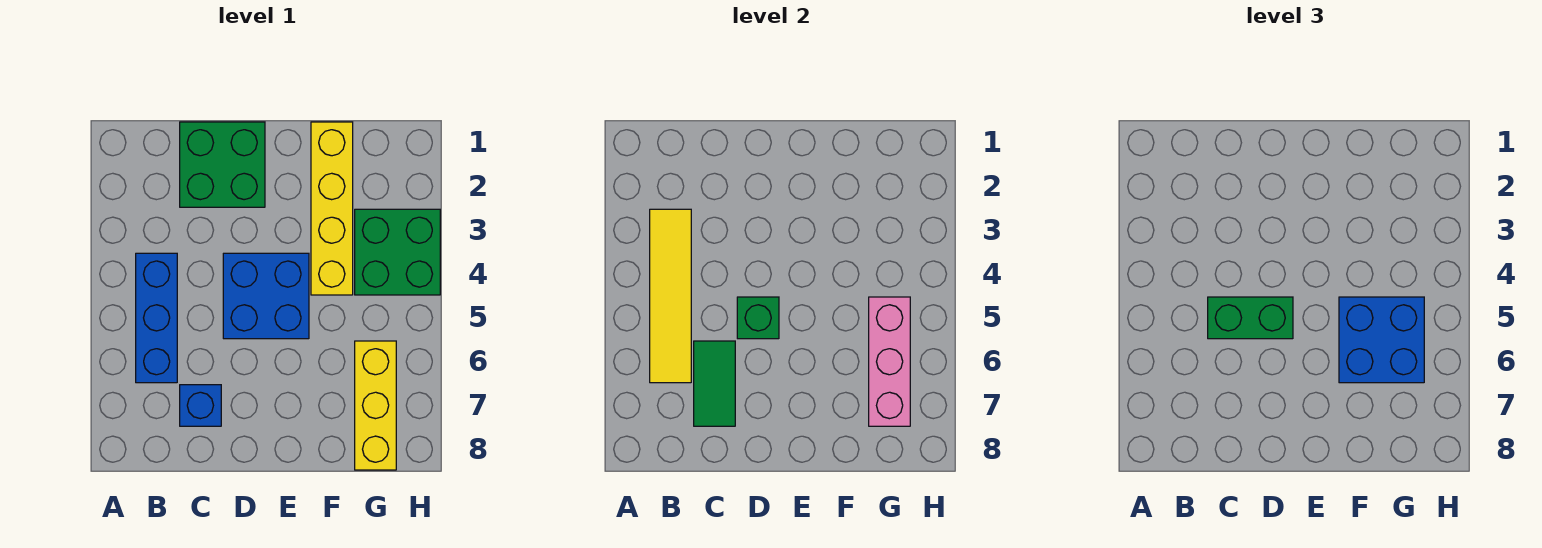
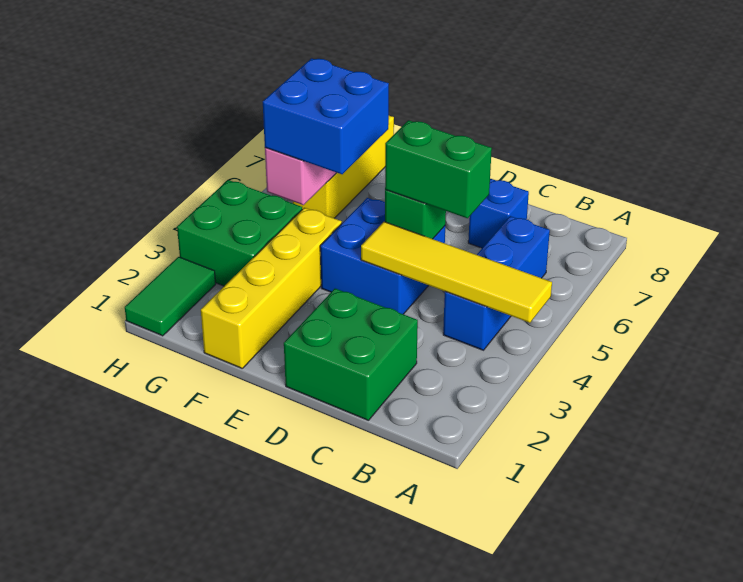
yellow 1x4 tile [650,209,691,383] -> yellow 1x4 tile turned to [361,222,552,323]
green 1x2 tile [694,341,735,426] -> green 1x2 tile moved to [125,257,216,336]

